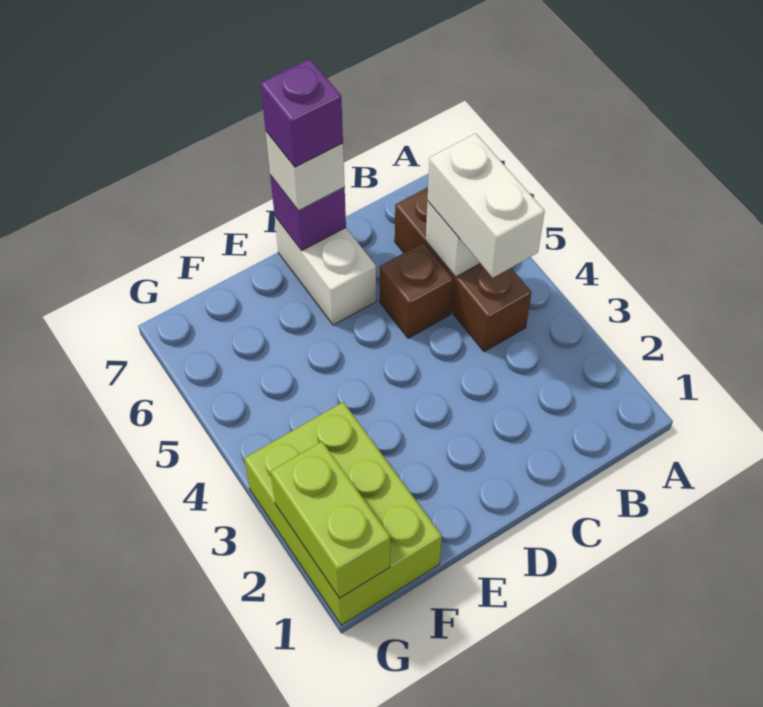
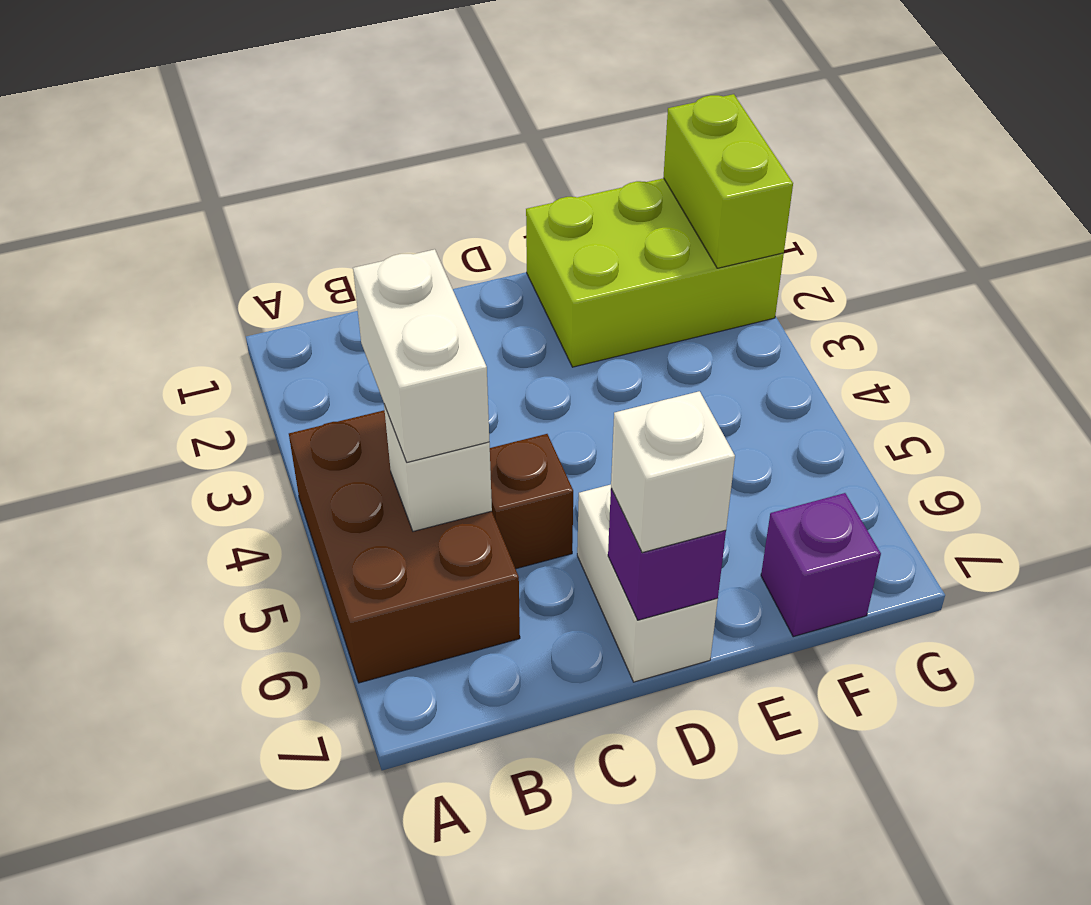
brown 1x3 brick [395,187,532,352] -> brown 2x3 brick [289,410,520,683]
purple 1x1 brick [261,59,343,167] -> purple 1x1 brick moved to [761,493,881,637]
lime 2x3 brick [244,402,442,625] -> lime 2x3 brick turned to [526,178,784,367]

